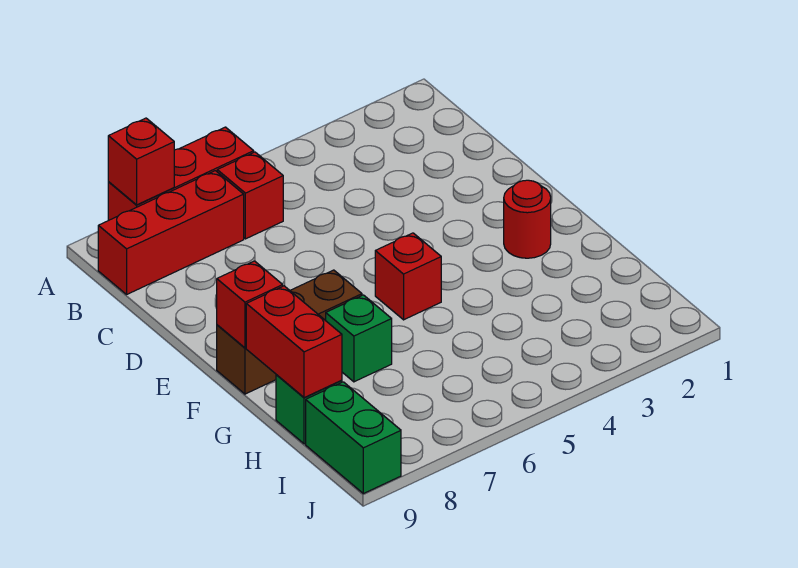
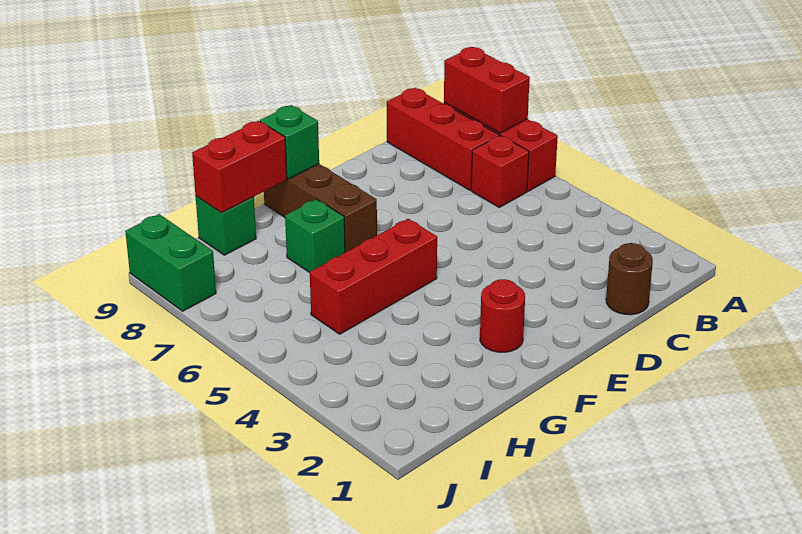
red 1x1 brick [108,118,174,205] -> red 1x2 brick [444,47,530,133]
none -> brown 1x1 round brick [606,243,653,315]
red 1x1 brick [375,233,441,320] -> red 1x3 brick [310,219,437,334]
red 1x1 brick [217,261,283,348] -> green 1x1 brick [260,105,319,179]
green 1x2 brick [306,382,401,494] -> green 1x2 brick turned to [125,214,216,311]

